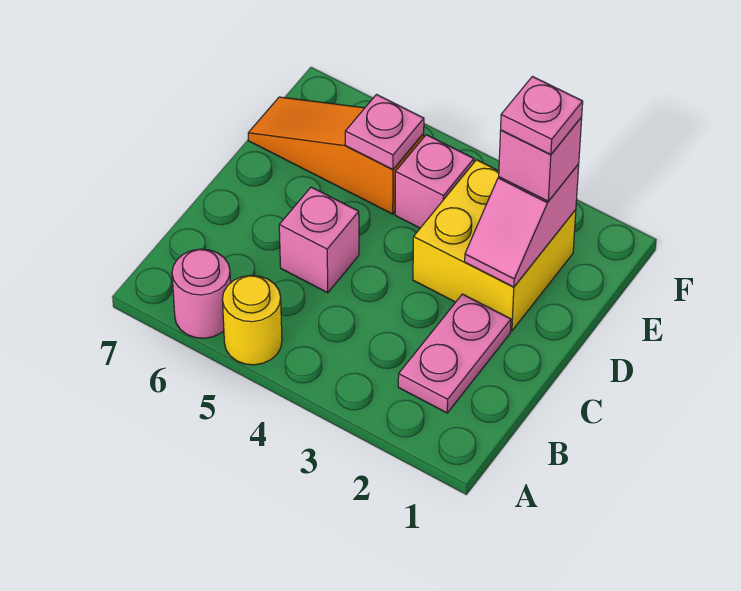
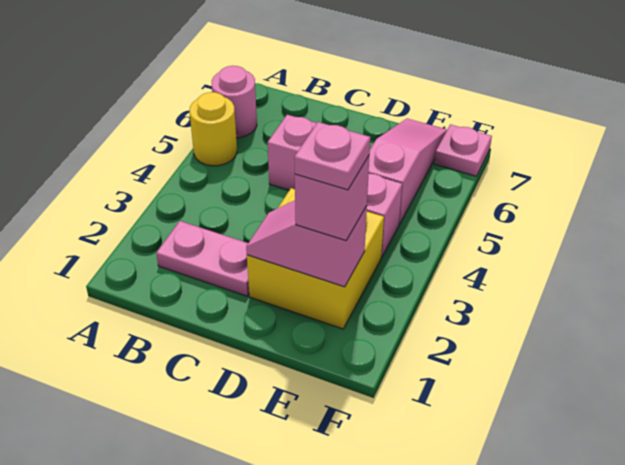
orange 1x3 slope [248,97,424,214] -> pink 1x3 slope [369,119,447,224]
pink 1x1 plate [345,95,424,169] -> pink 1x1 plate moved to [434,124,492,176]

